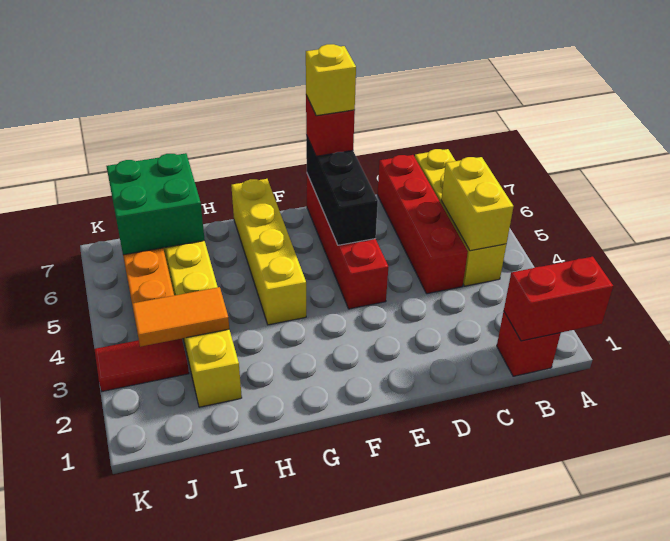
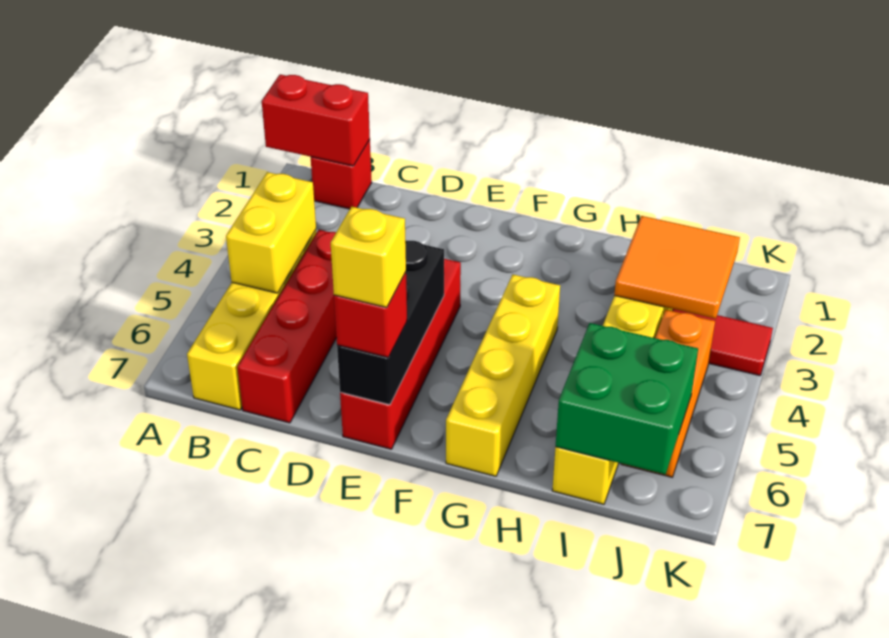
orange 1x2 tile [132,287,229,347] -> orange 2x2 tile [614,216,740,319]

